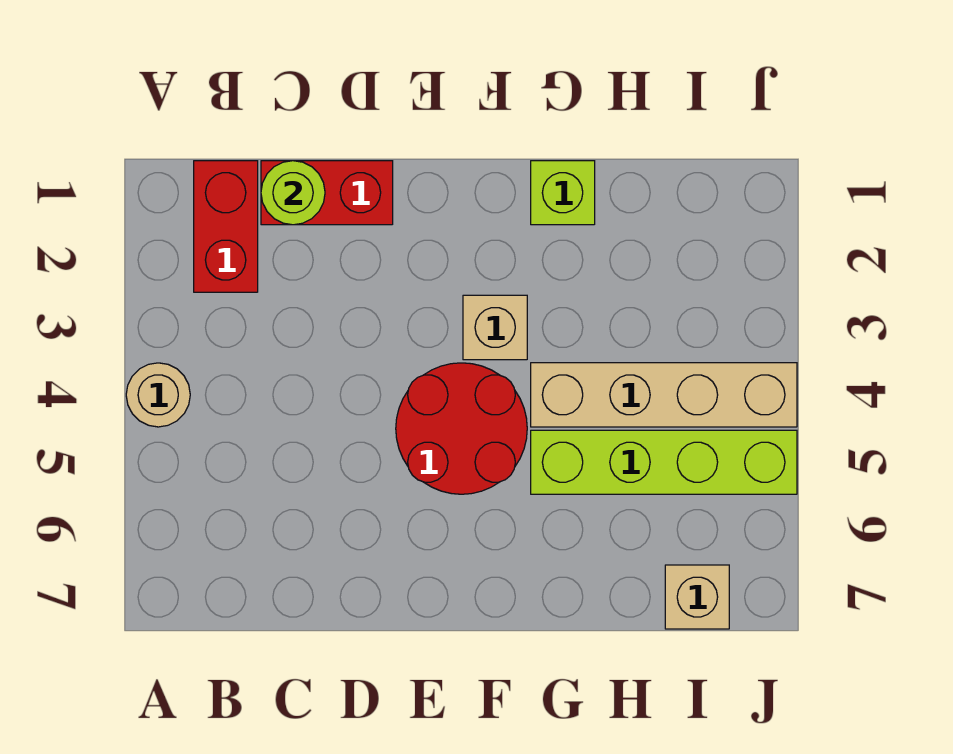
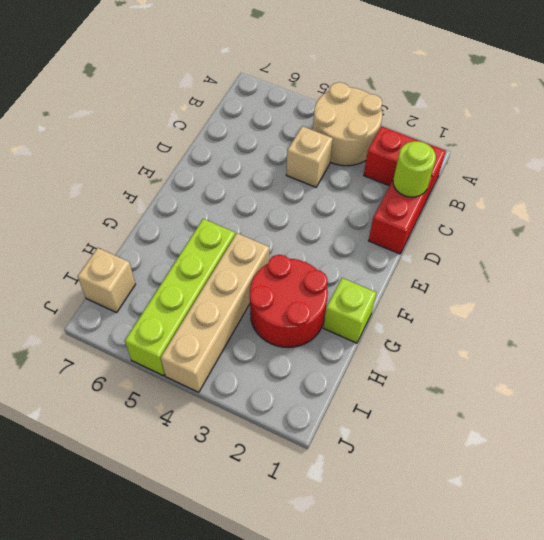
tan 1x1 round brick [126,363,190,427] -> tan 2x2 round brick [313,82,382,166]
red 2x2 round brick [396,363,527,494] -> red 2x2 round brick moved to [250,255,328,348]
tan 1x1 brick [463,295,527,360] -> tan 1x1 brick moved to [286,126,333,187]

